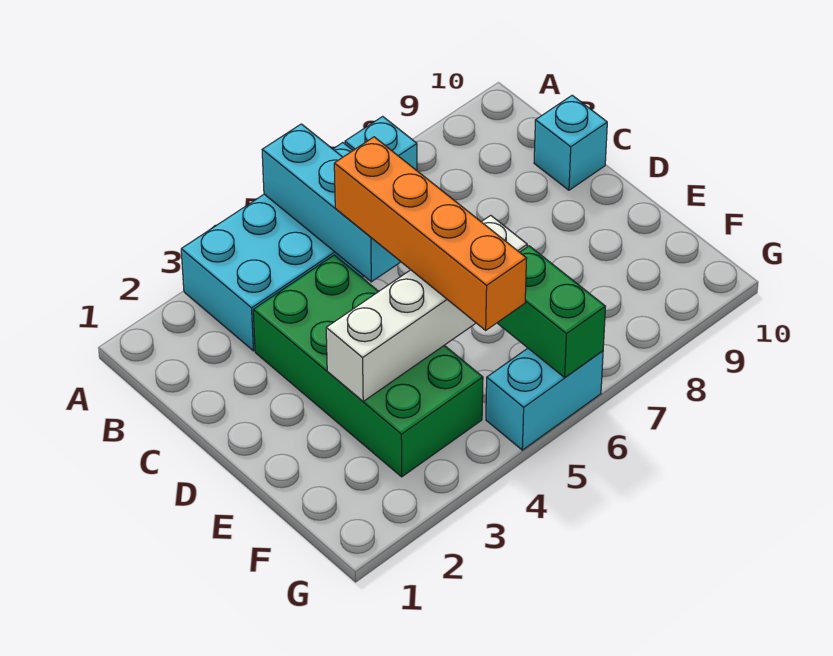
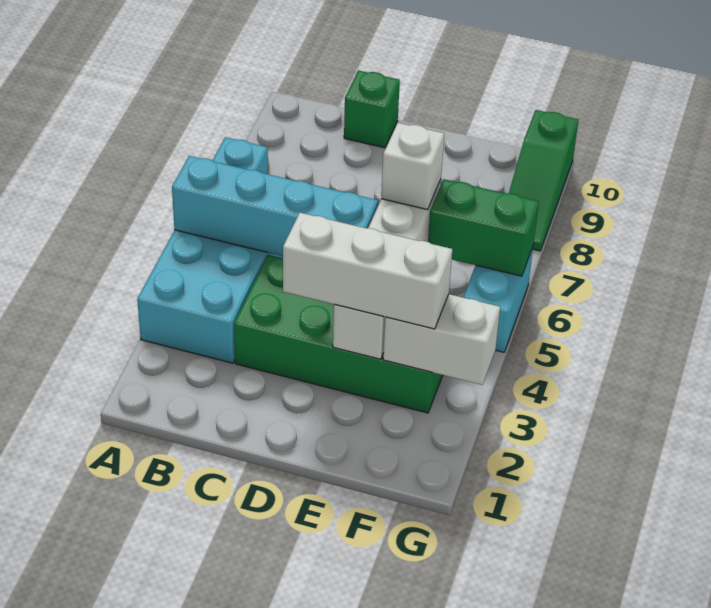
cyan 1x3 brick [262,124,401,282] -> cyan 1x4 brick [172,156,378,256]
orange 1x4 brick [334,137,527,330] -> none
cyan 1x1 brick [534,95,607,190] -> green 1x1 brick [344,70,400,148]
none -> white 1x3 brick [283,213,452,329]
none -> white 1x1 brick [381,123,444,210]
none -> white 1x2 brick [383,294,500,385]
none -> green 1x3 slope [509,110,578,251]

